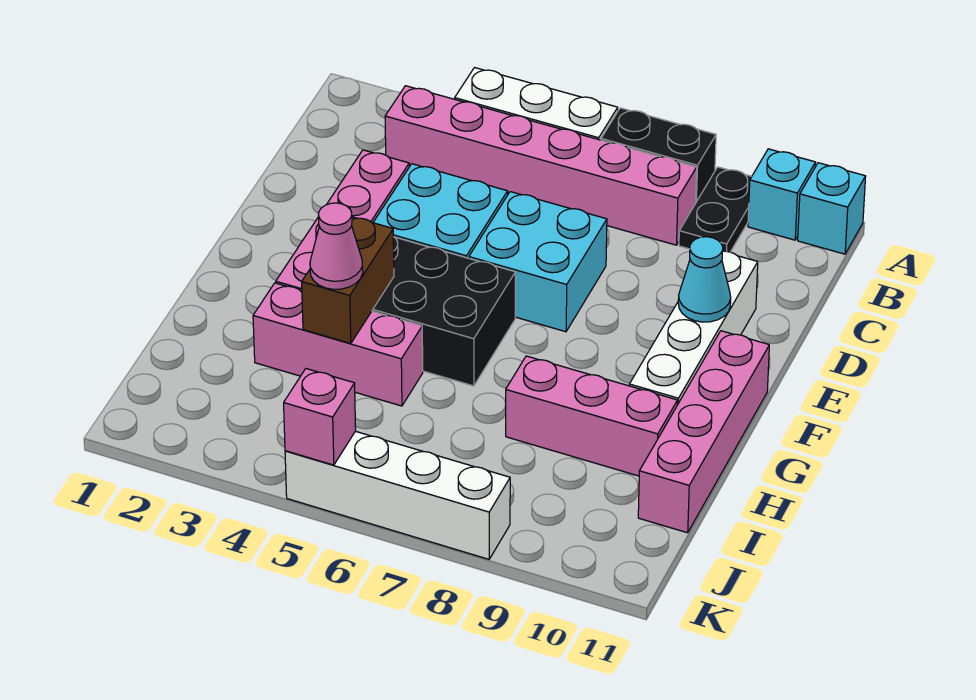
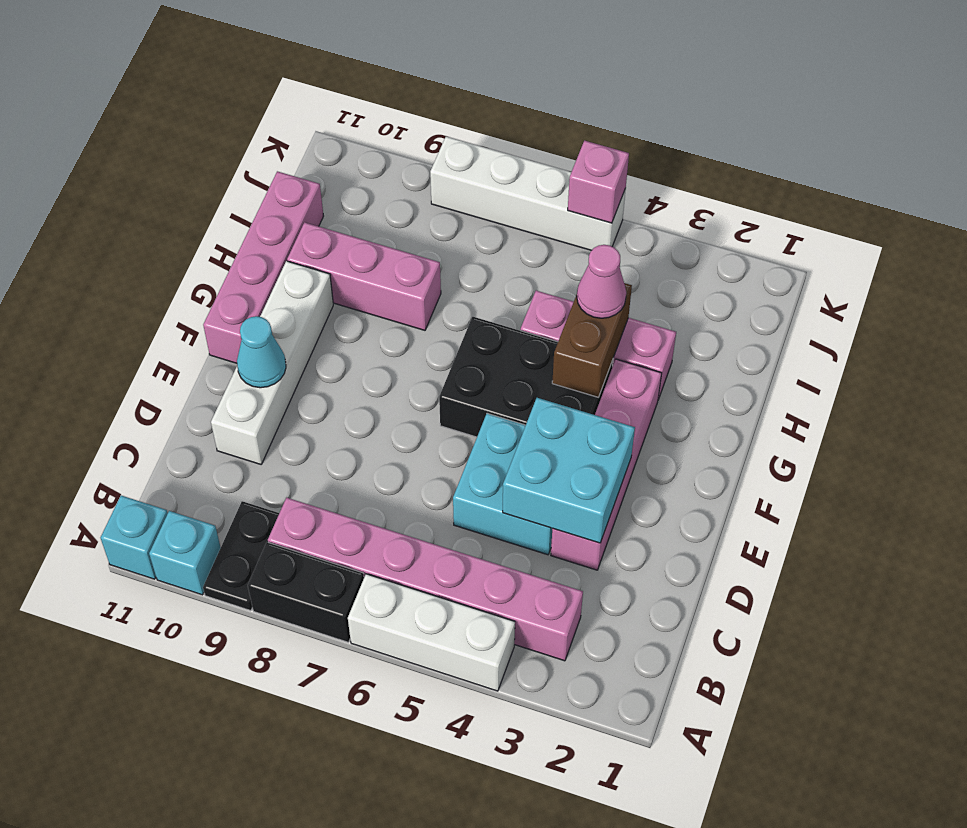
cyan 2x2 brick [469,192,607,332] -> cyan 2x2 brick moved to [503,398,635,543]

